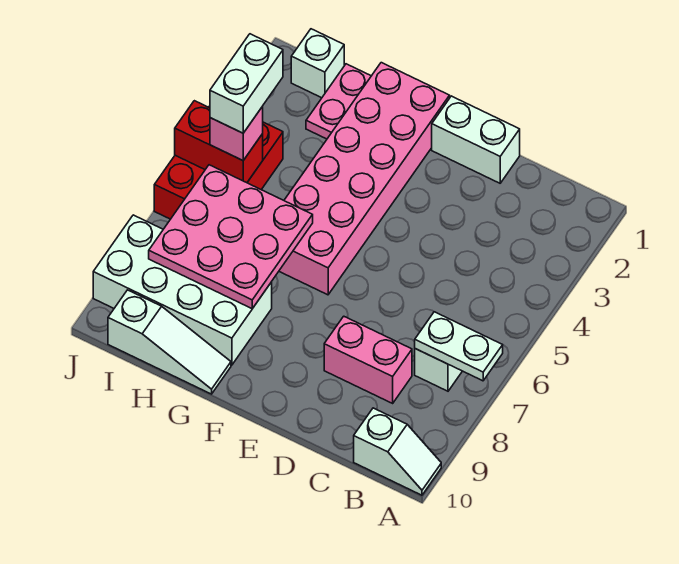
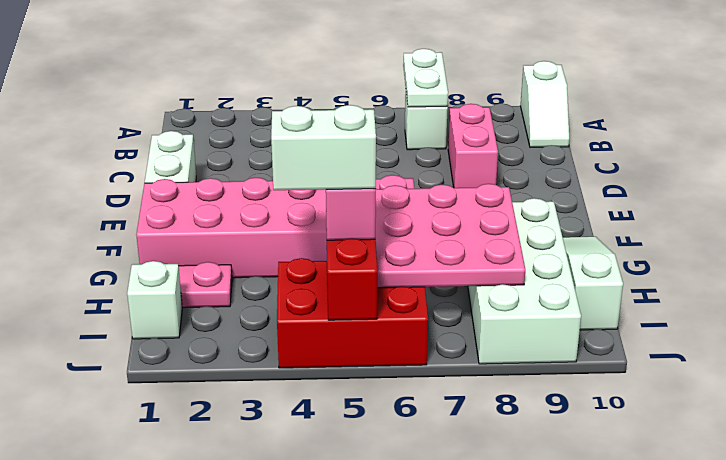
white 1x2 slope [354,408,441,495] -> white 1x2 slope turned to [521,61,569,147]

